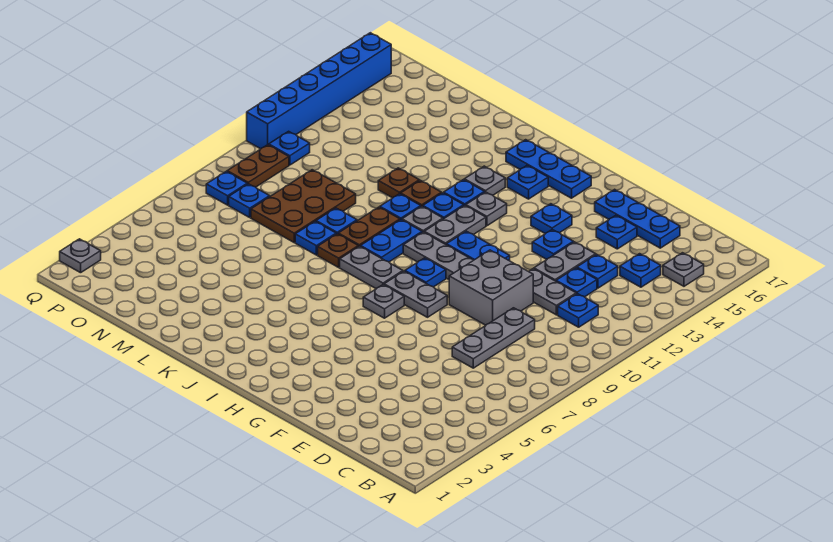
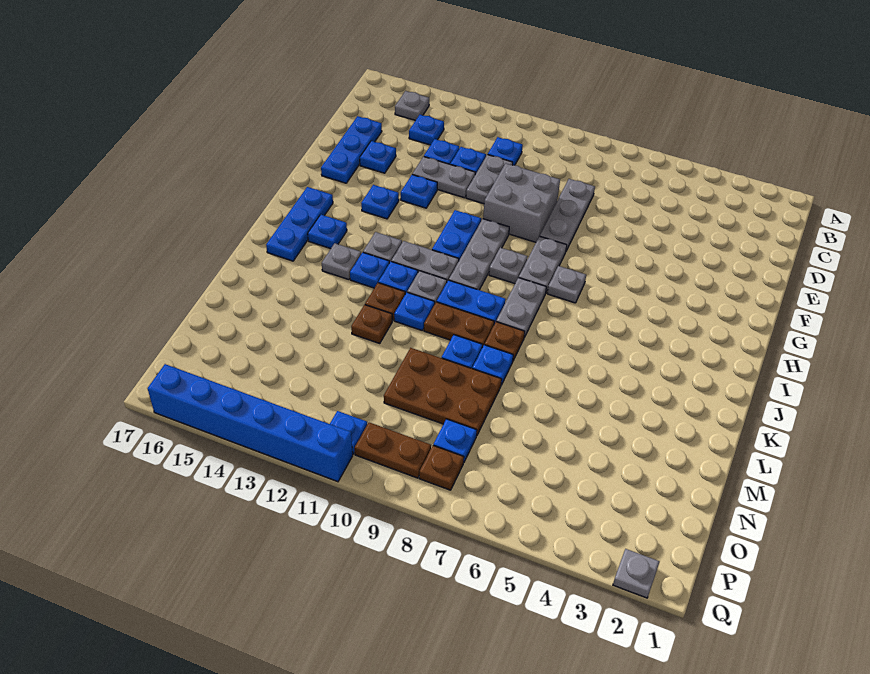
grey 1x3 plate [452,308,535,368] -> grey 1x3 plate turned to [540,179,595,251]
blue 1x1 plate [405,258,446,287] -> grey 1x1 plate [489,248,528,284]
blue 1x1 plate [206,171,247,205] -> brown 1x1 plate [419,446,464,490]

